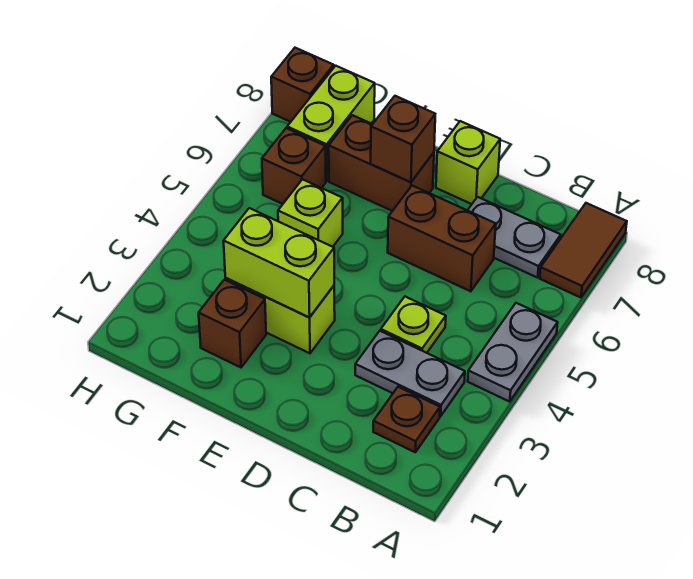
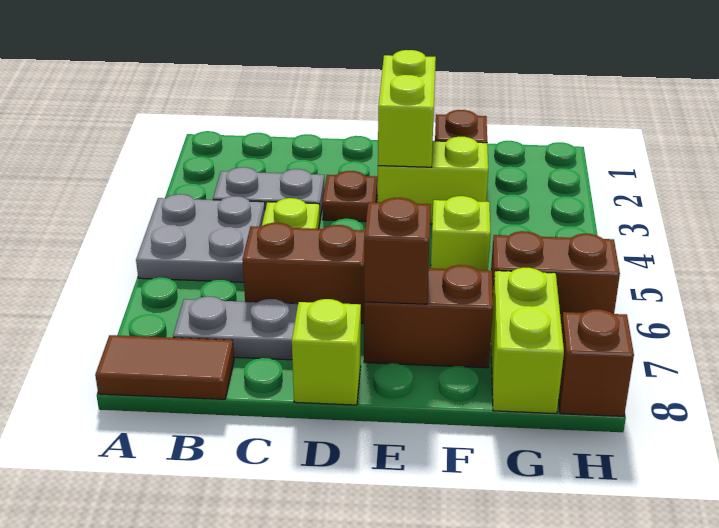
grey 1x2 plate [468,303,558,402] -> grey 2x2 plate [136,194,265,282]
brown 1x2 tile [540,203,627,298] -> brown 1x2 tile turned to [95,335,234,399]
brown 1x1 plate [373,387,440,452] -> brown 1x1 plate moved to [322,171,378,222]
lime 1x2 brick [224,208,334,318] -> lime 1x2 brick turned to [378,50,436,167]
brown 1x1 brick [262,128,326,204] -> brown 1x2 brick [491,231,620,326]

